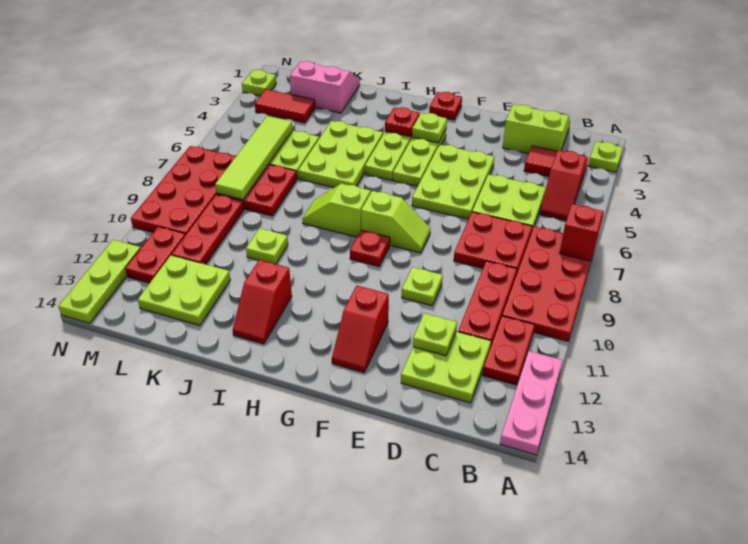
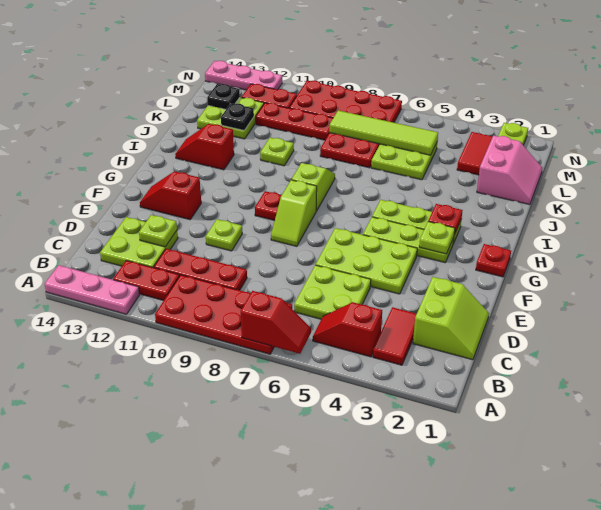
lime 1x1 plate [588,141,623,172] -> none
red 2x2 plate [454,212,532,275] -> none
lime 2x3 plate [298,121,383,188] -> none
none -> black 1x1 plate [221,103,254,130]
none -> black 1x1 plate [207,84,240,109]
lime 1x3 plate [58,240,141,323] -> pink 1x3 plate [205,61,282,90]

